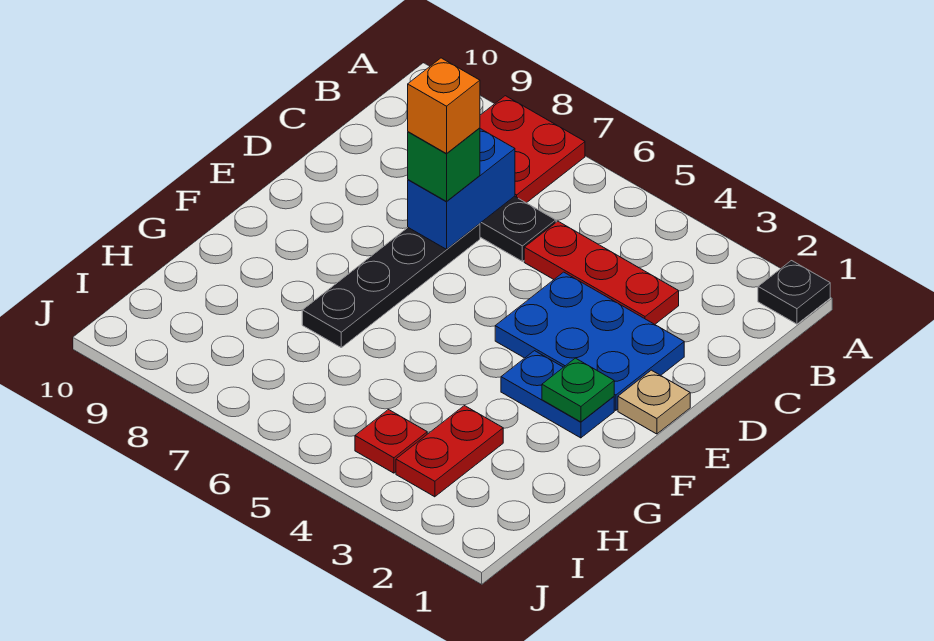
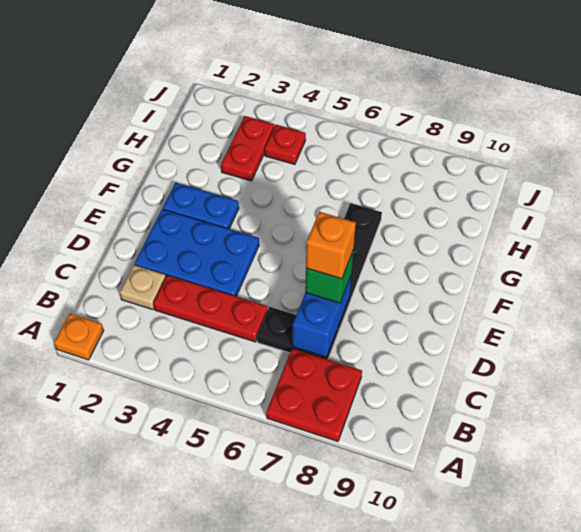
black 1x1 plate [758,261,830,324] -> orange 1x1 plate [54,314,104,360]
tan 1x1 plate [618,370,690,434] -> tan 1x1 plate moved to [120,265,166,310]
green 1x1 plate [542,358,614,422] -> none

